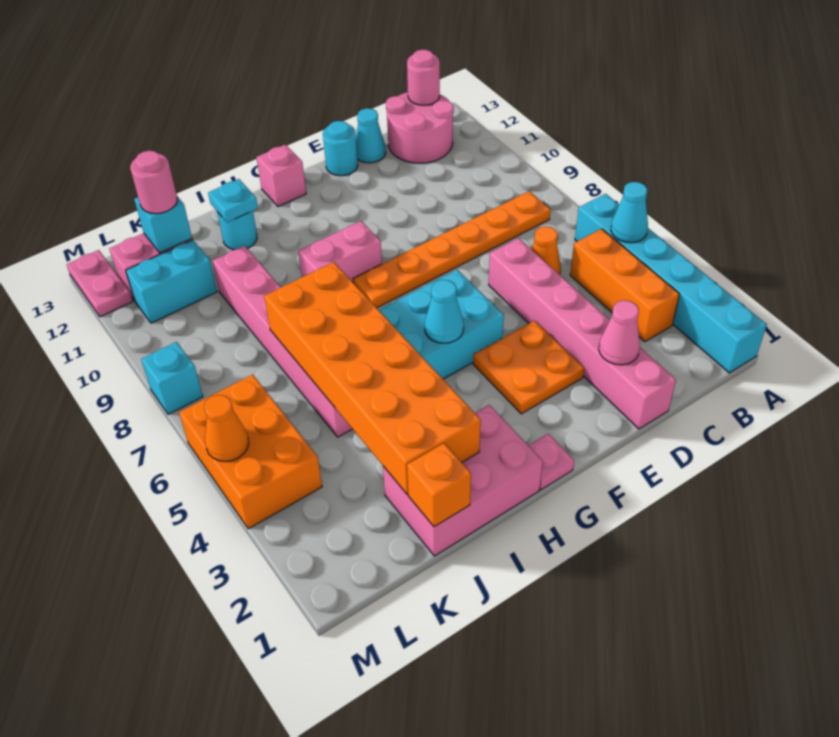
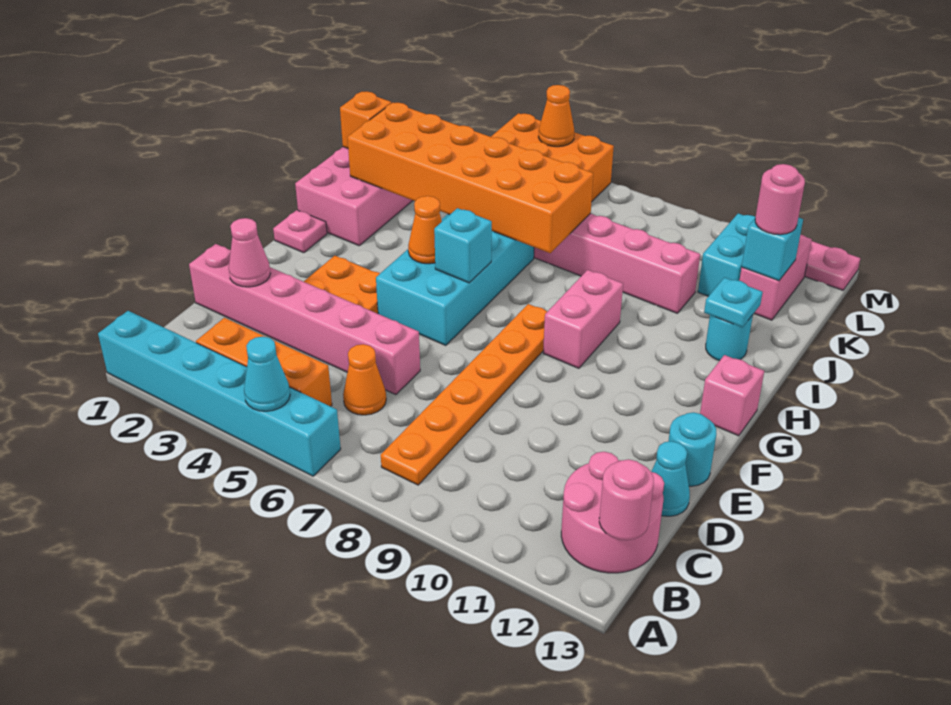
cyan 1x1 cone [424,280,464,343] -> orange 1x1 cone [408,196,442,264]
cyan 1x1 brick [141,342,203,415] -> cyan 1x1 brick moved to [434,208,492,283]

